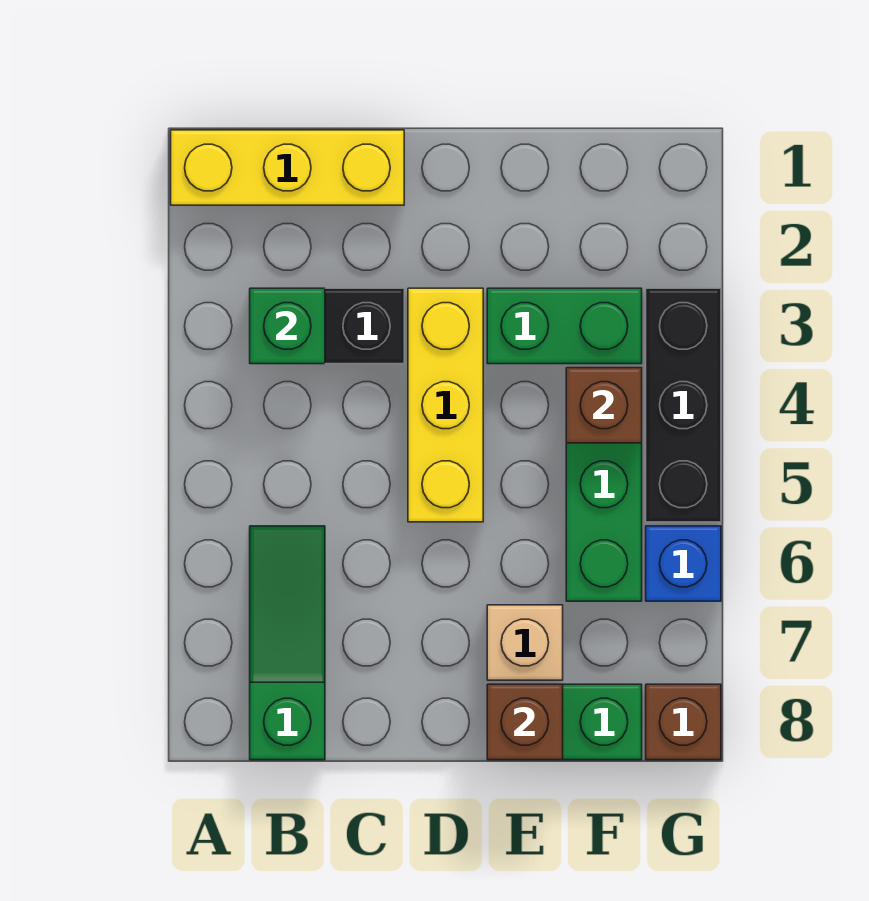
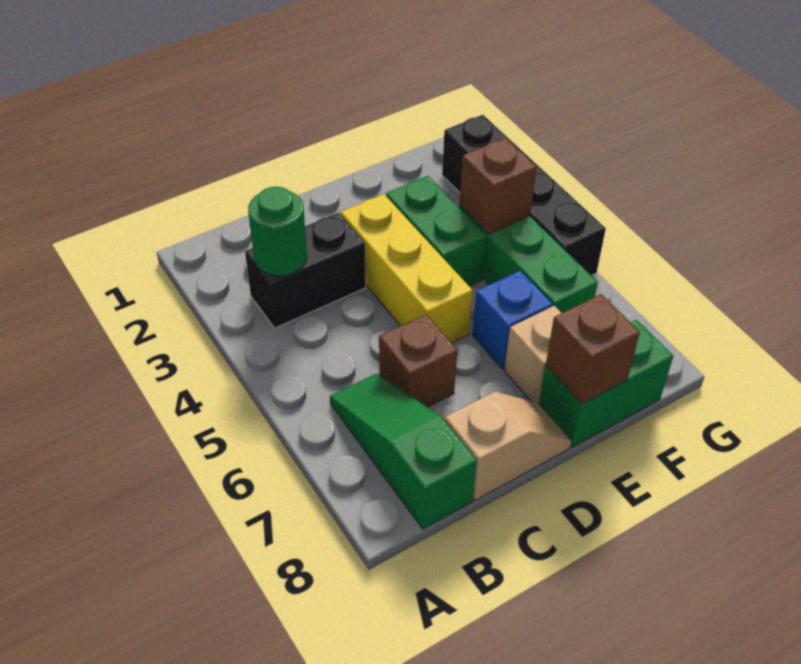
yellow 1x3 brick [171,130,404,205] -> none
green 1x1 brick [250,288,325,364] -> green 1x1 round brick [248,187,307,276]
none -> tan 1x2 slope [445,392,571,500]
green 1x2 brick [487,288,642,364] -> green 1x2 brick turned to [386,176,486,286]
black 1x3 brick [646,288,721,522] -> black 1x4 brick [442,115,606,276]
blue 1x1 brick [646,526,721,601] -> blue 1x1 brick moved to [472,271,553,369]
brown 1x1 brick [646,684,721,760] -> brown 1x1 brick moved to [379,314,457,407]

